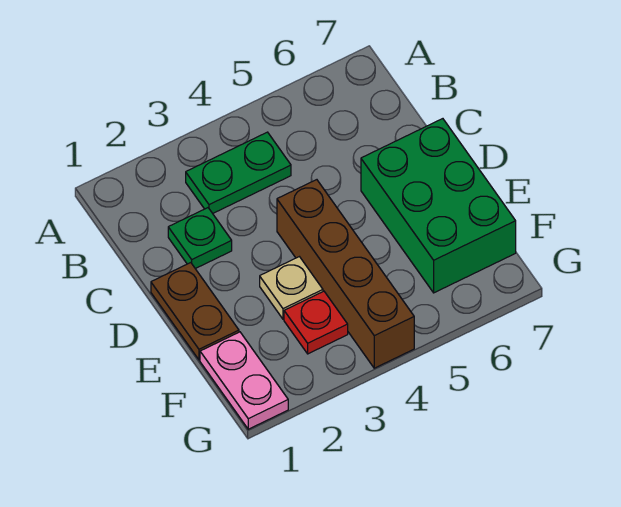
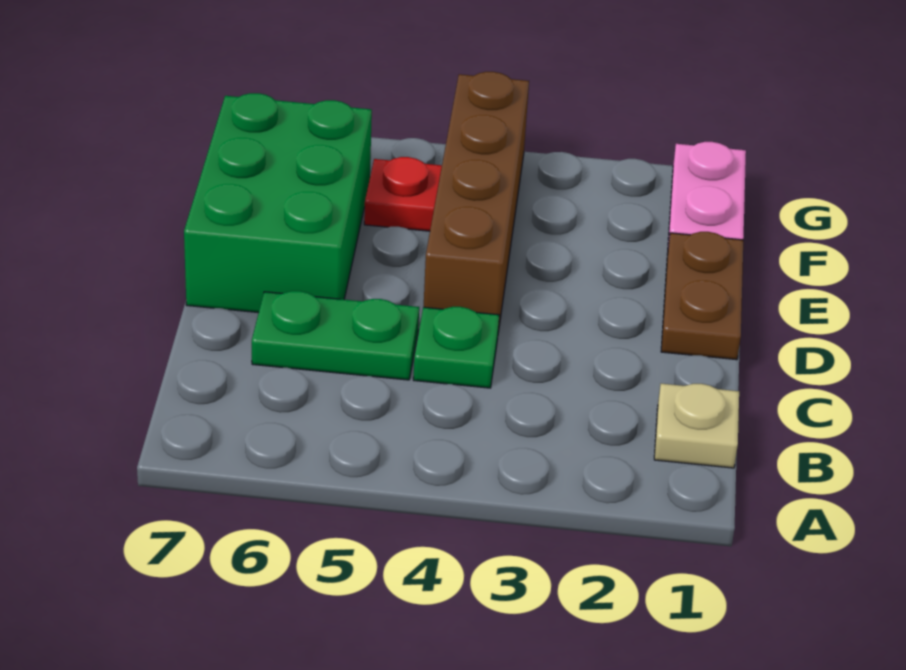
green 1x2 plate [186,132,291,213] -> green 1x2 plate moved to [252,291,419,380]
green 1x1 plate [168,208,232,269] -> green 1x1 plate moved to [413,307,499,388]
tan 1x1 plate [260,257,323,319] -> tan 1x1 plate moved to [654,384,739,468]
red 1x1 plate [284,291,348,354] -> red 1x1 plate moved to [364,157,442,231]

